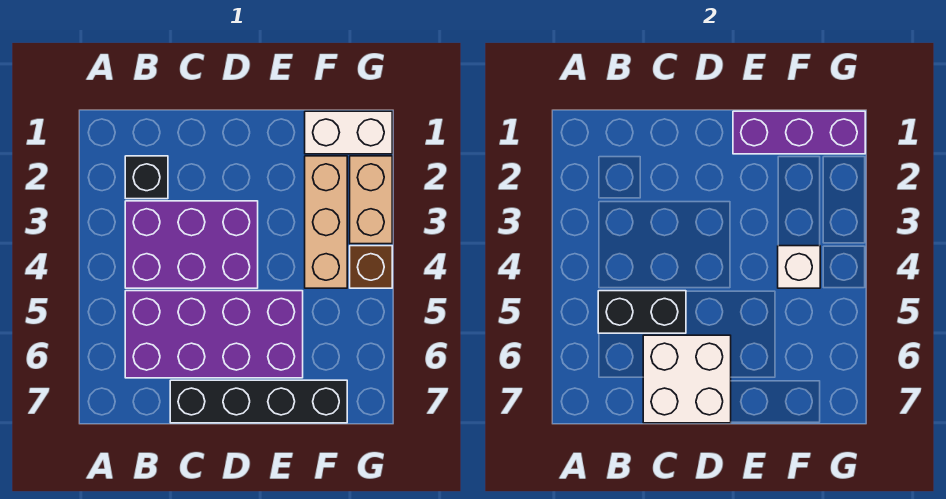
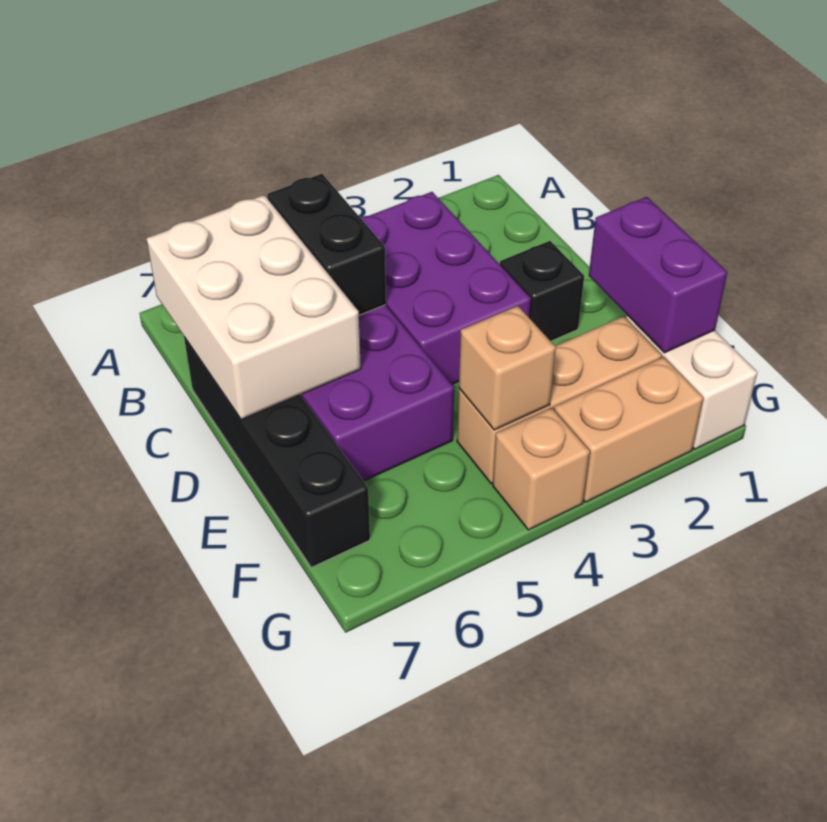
black 1x1 brick [125,156,168,199] -> black 1x1 brick moved to [500,241,584,341]
white 2x2 brick [643,335,731,423] -> white 2x3 brick [146,195,361,420]
purple 1x3 brick [733,111,865,154] -> purple 1x2 brick [589,197,727,353]
white 1x1 brick [778,246,820,288] -> tan 1x1 brick [459,306,556,430]
brown 1x1 brick [350,246,392,288] -> tan 1x1 brick [493,408,590,530]

